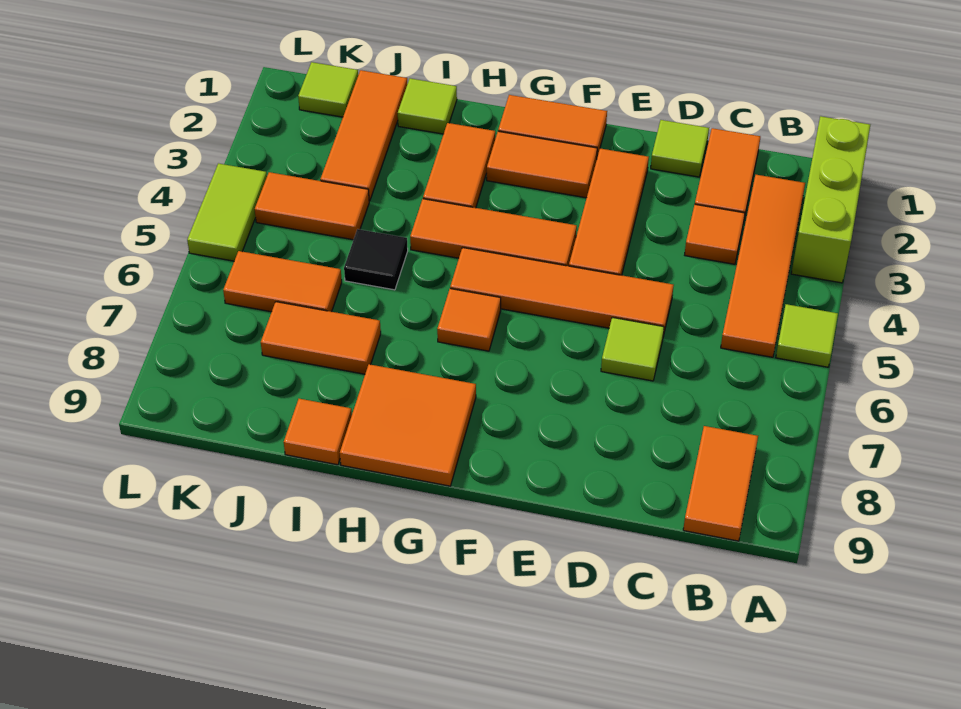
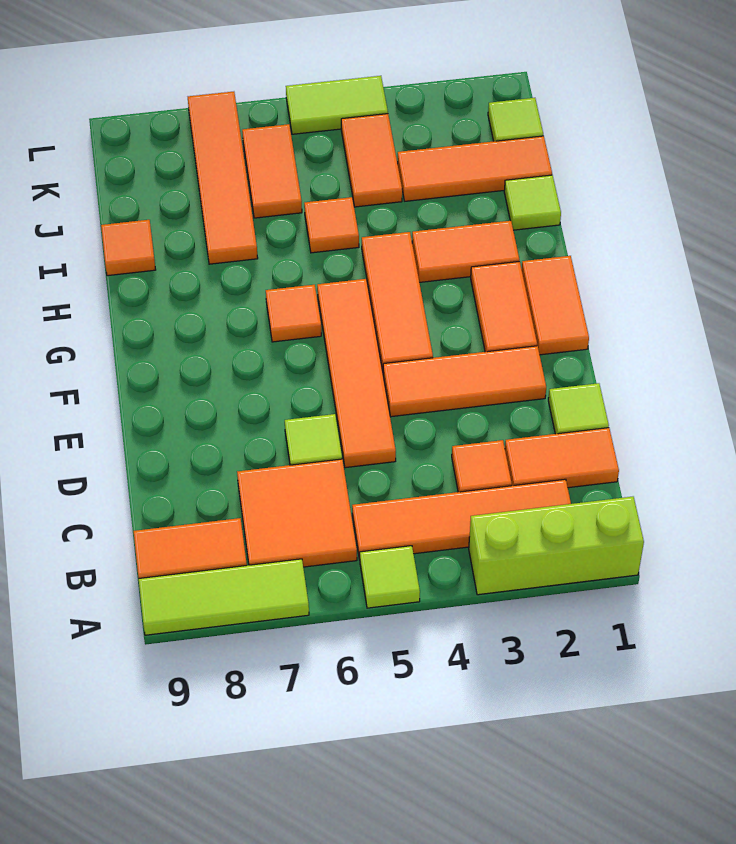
none -> lime 1x3 tile [139,559,309,635]
orange 2x2 tile [340,364,476,486] -> orange 2x2 tile moved to [237,459,357,567]
black 1x1 tile [344,229,408,290] -> orange 1x1 tile [304,197,359,253]
orange 1x2 tile [261,302,381,374] -> orange 1x4 tile [188,92,258,264]

